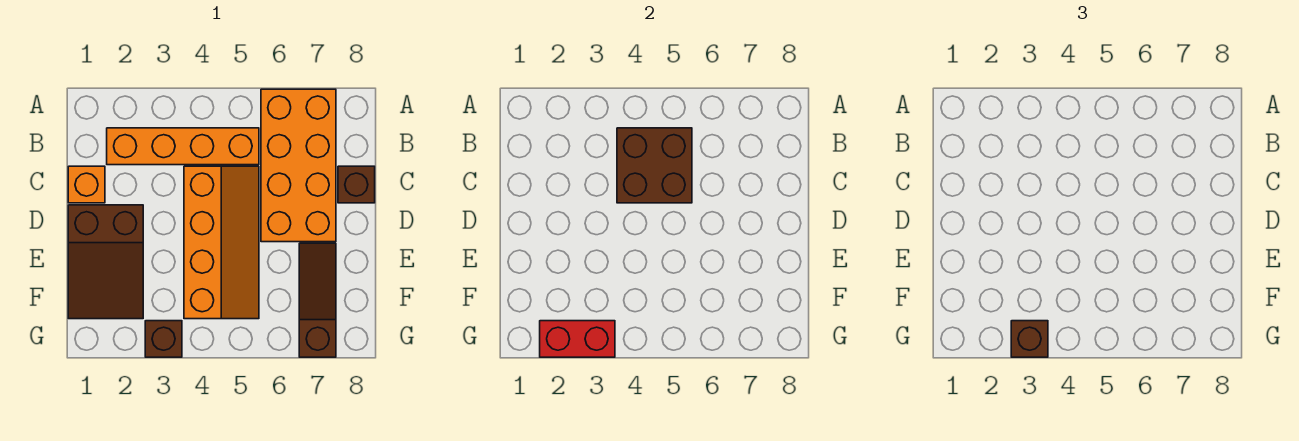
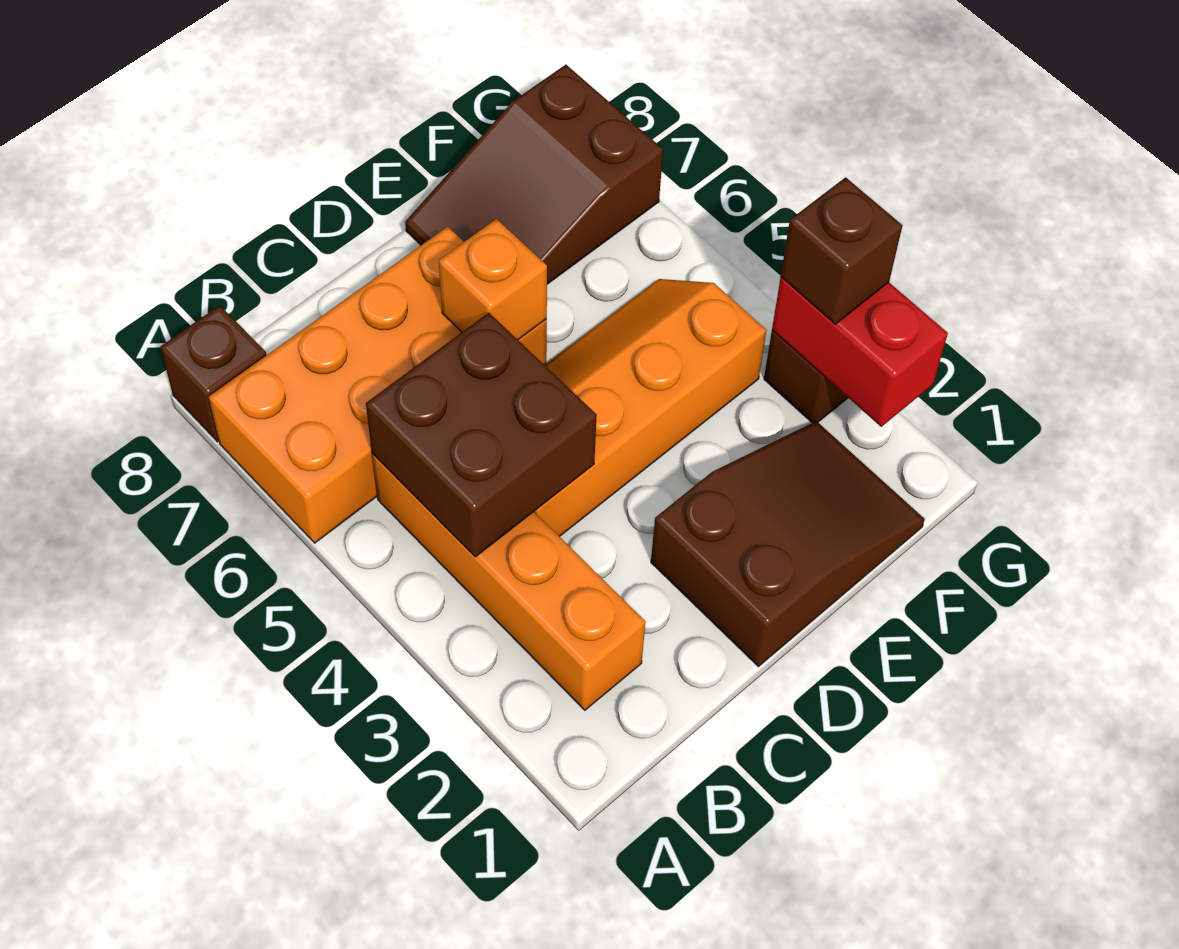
orange 1x1 brick [68,166,105,203] -> orange 1x1 brick moved to [439,219,547,340]
brown 1x1 brick [338,166,375,203] -> brown 1x1 brick moved to [160,305,266,442]
brown 1x3 slope [299,243,336,357] -> brown 2x3 slope [405,65,663,284]

